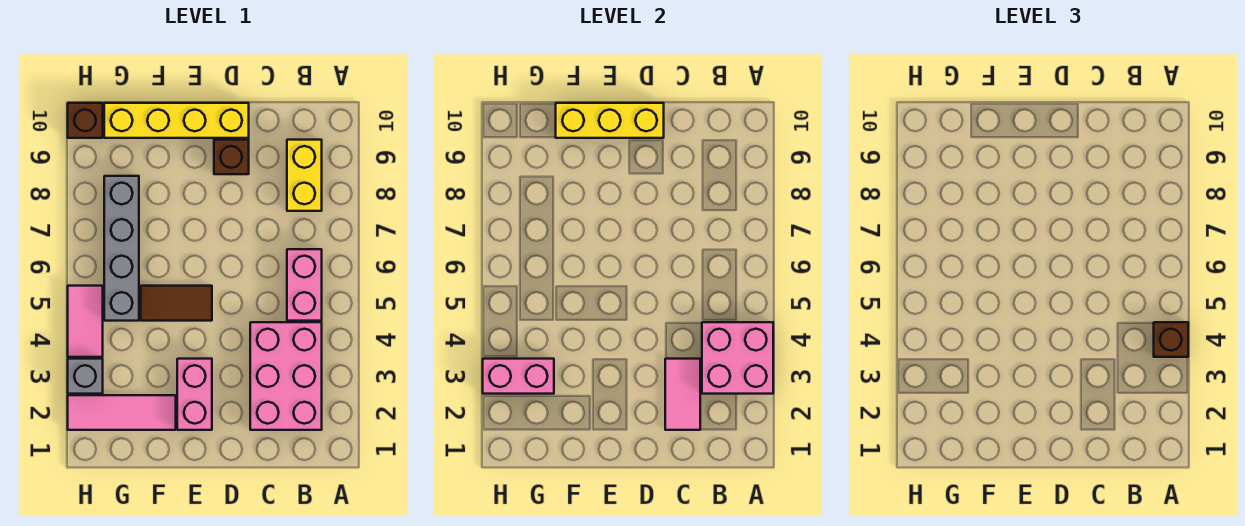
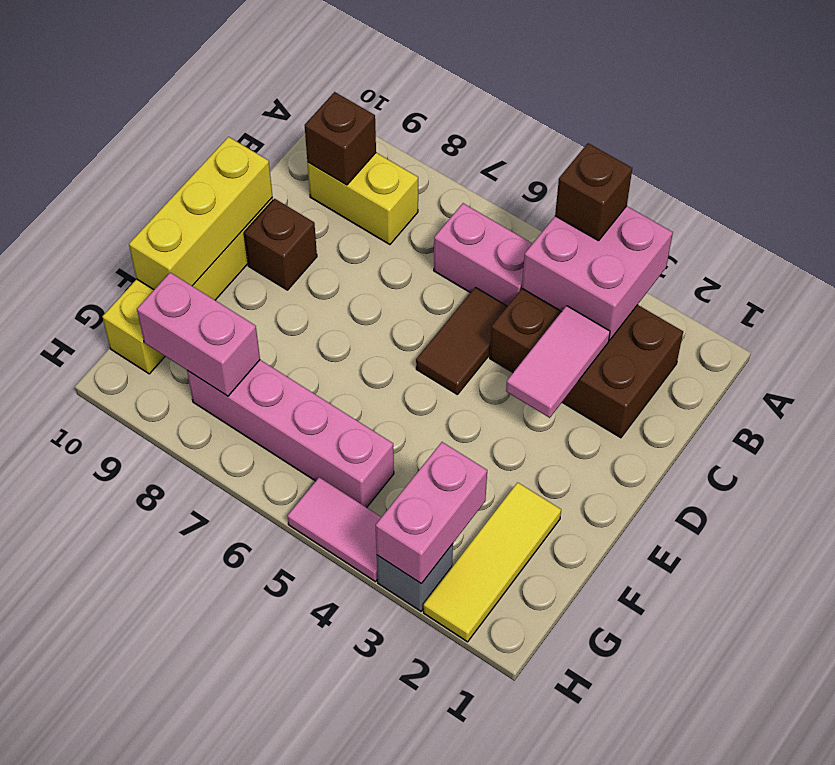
pink 2x3 brick [250,322,322,430] -> brown 2x3 brick [490,289,683,438]
pink 1x2 tile [665,359,700,430] -> pink 1x2 tile turned to [506,306,610,418]
pink 1x2 brick [177,359,212,430] -> pink 1x2 brick moved to [137,273,260,396]
brown 1x2 tile [141,286,212,321] -> brown 1x2 tile moved to [416,287,507,395]
pink 1x3 tile [68,395,176,430] -> yellow 1x3 tile [424,482,561,642]
grey 1x4 brick [104,176,139,321] -> pink 1x4 brick [187,360,394,508]
brown 1x1 brick [68,103,103,138] -> brown 1x1 brick moved to [305,92,376,185]

